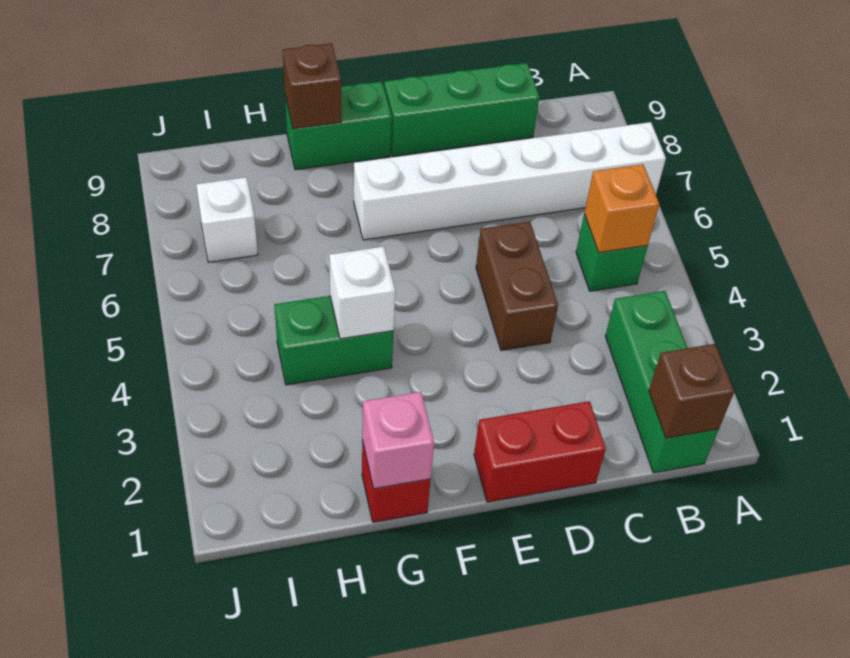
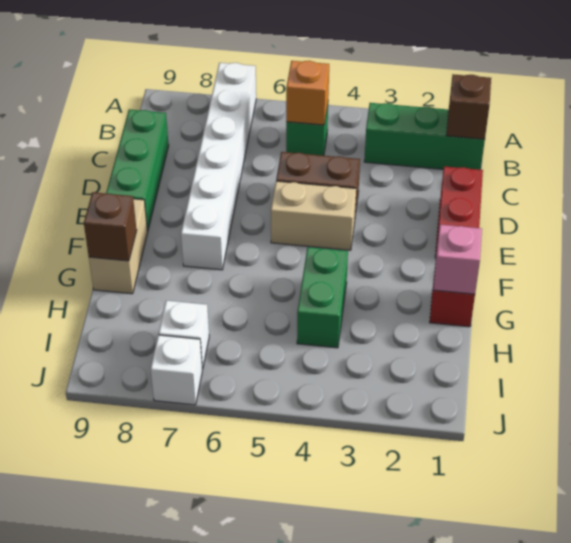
none -> tan 1x2 brick [271,181,356,250]
green 1x2 brick [285,82,392,170] -> tan 1x2 brick [89,199,148,294]
white 1x1 brick [329,247,395,339] -> white 1x1 brick moved to [151,335,202,405]

